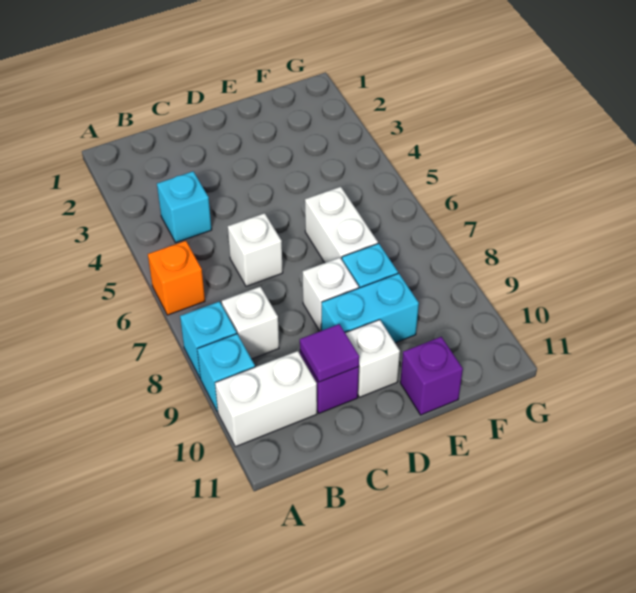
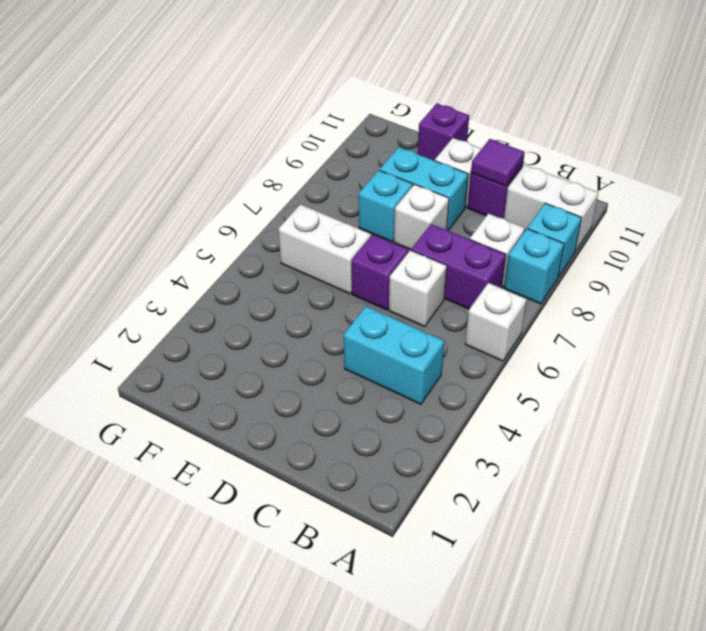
orange 1x1 brick [148,241,205,315] -> white 1x1 brick [465,283,527,361]
cyan 1x1 brick [157,171,212,243] -> cyan 1x2 brick [344,306,444,404]
none -> purple 1x2 brick [411,224,506,309]
none -> purple 1x1 brick [352,235,408,310]
white 1x2 brick [305,187,378,263] -> white 1x2 brick turned to [278,204,371,294]

